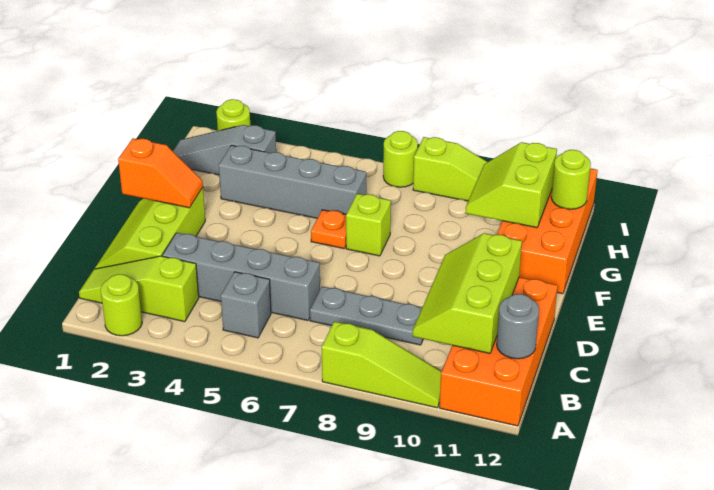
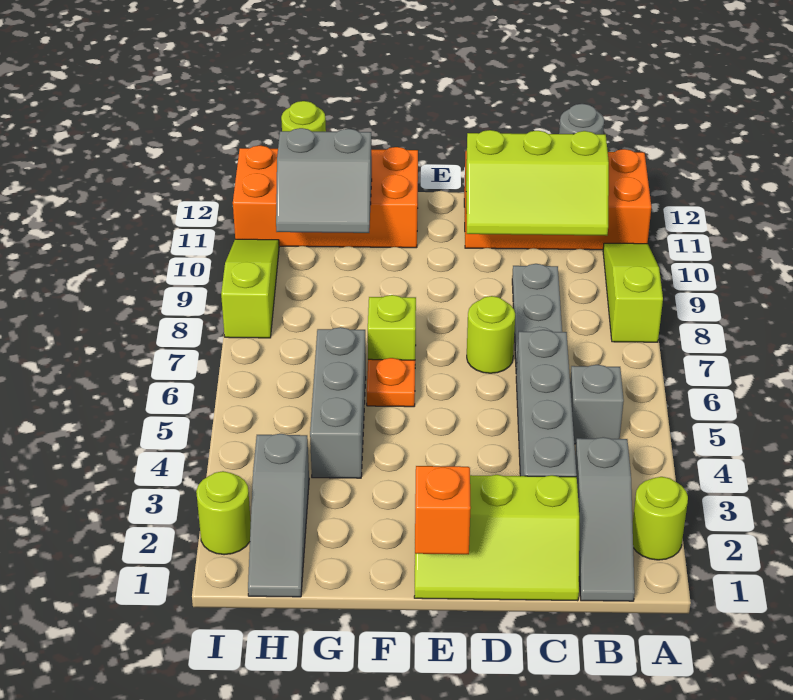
lime 1x3 slope [79,256,199,322] -> grey 1x3 slope [575,437,635,601]
grey 1x4 brick [219,145,366,218] -> grey 1x3 brick [310,327,366,478]
lime 2x2 slope [465,142,557,228] -> grey 2x2 slope [276,128,372,233]
lime 1x1 round brick [383,131,418,187] -> lime 1x1 round brick moved to [467,296,515,373]

